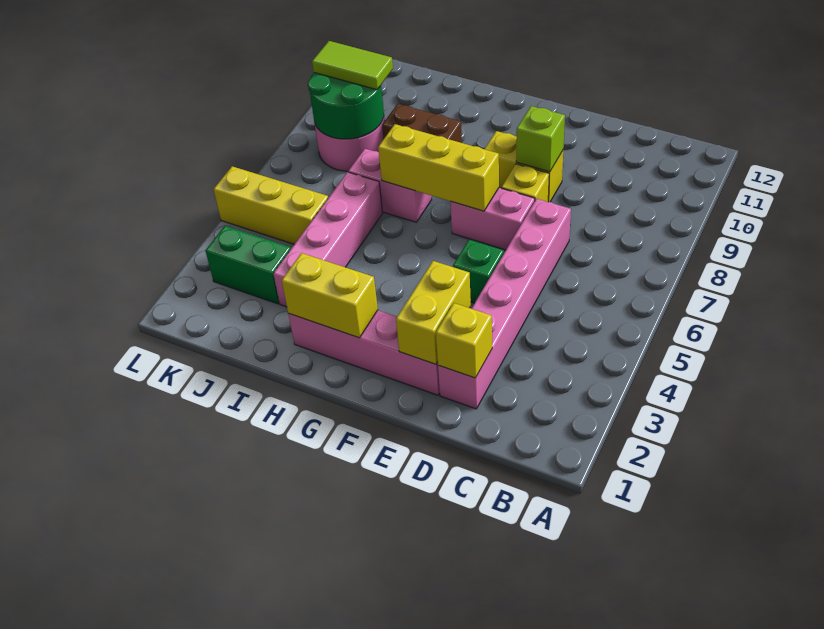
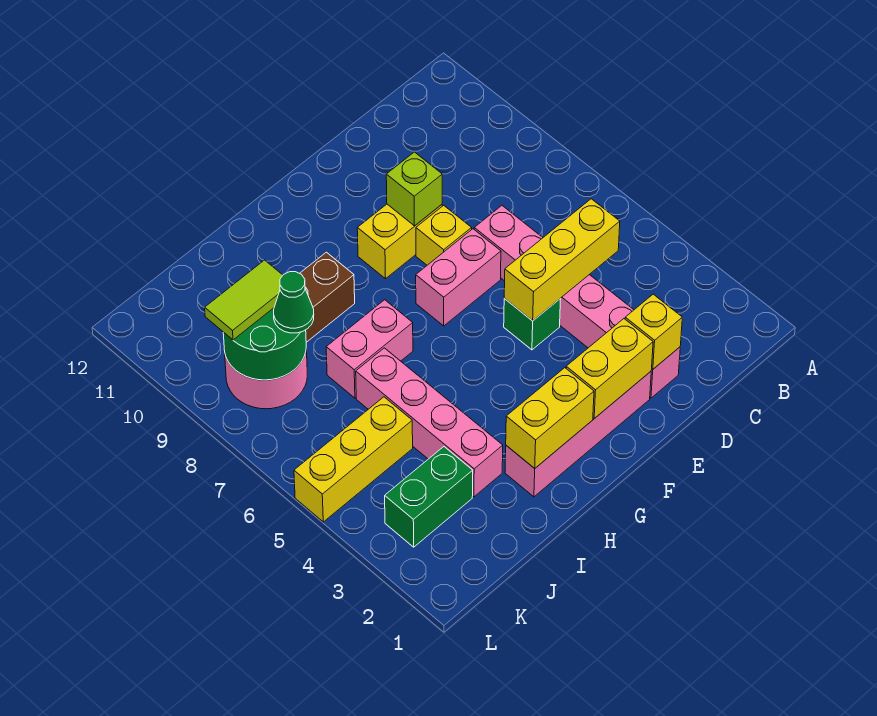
yellow 1x2 brick [396,261,471,364] -> yellow 1x2 brick turned to [566,319,653,418]
yellow 1x3 brick [378,124,499,211] -> yellow 1x3 brick moved to [504,199,620,321]
none -> green 1x1 cone [274,272,314,333]

